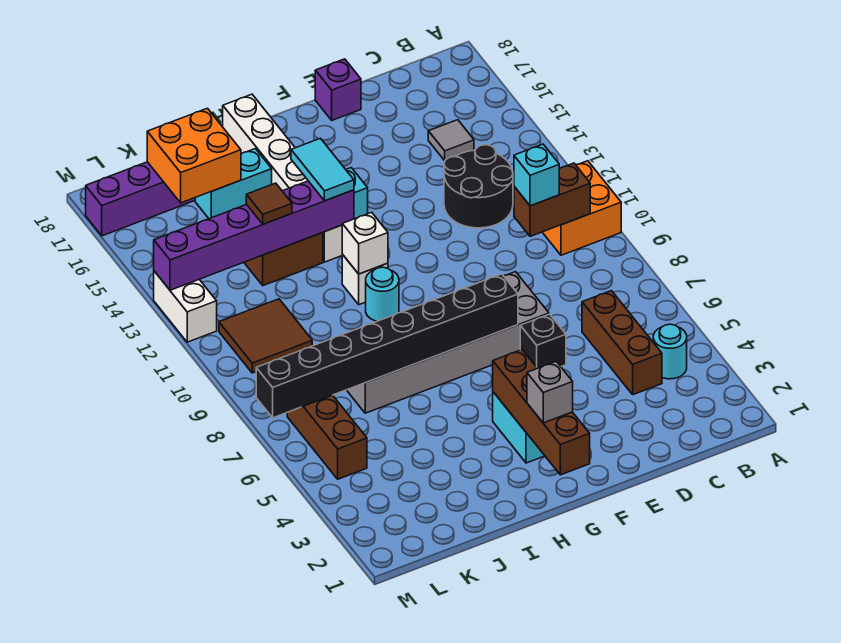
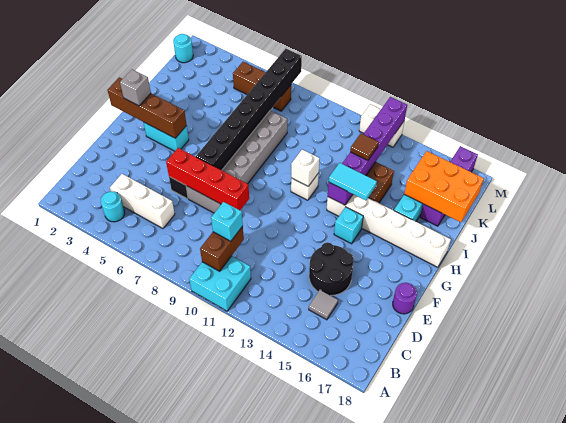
orange 2x2 brick [542,161,621,255] -> cyan 2x2 brick [189,256,251,311]
brown 1x3 brick [582,291,662,395] -> white 1x3 brick [110,174,175,228]
black 2x2 round brick [444,145,513,228] -> black 2x2 round brick moved to [309,242,354,295]
none -> red 1x4 brick [166,148,249,210]
purple 1x1 brick [315,59,361,120] -> purple 1x1 round brick [393,283,417,314]
cyan 1x1 round brick [366,267,399,321] -> cyan 1x1 round brick moved to [173,34,193,63]
orange 2x2 brick [147,108,241,203] -> orange 2x3 brick [404,151,484,222]
brown 2x2 tile [219,299,312,373] -> none

